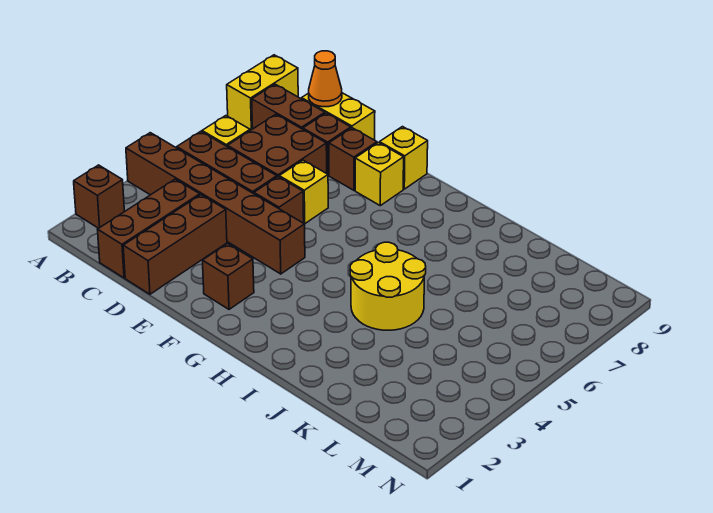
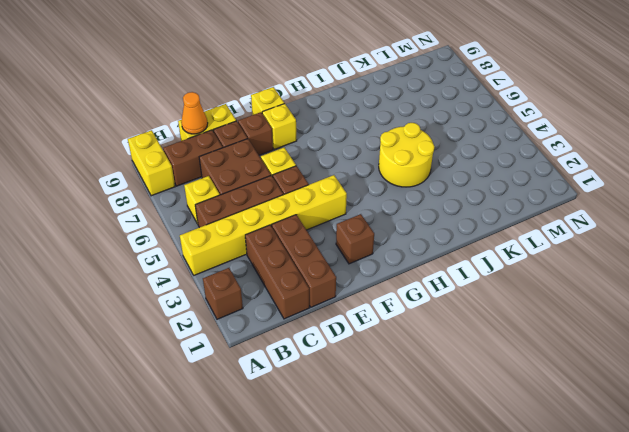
brown 1x6 brick [126,133,305,274] -> yellow 1x6 brick [180,175,347,275]

